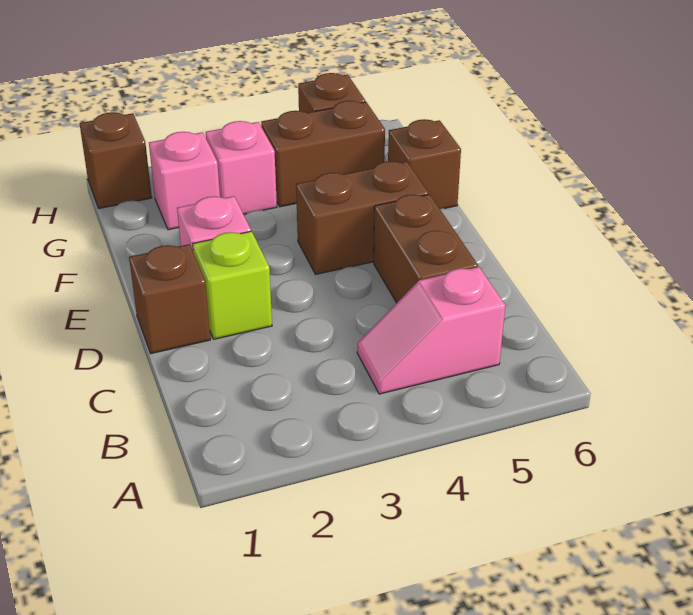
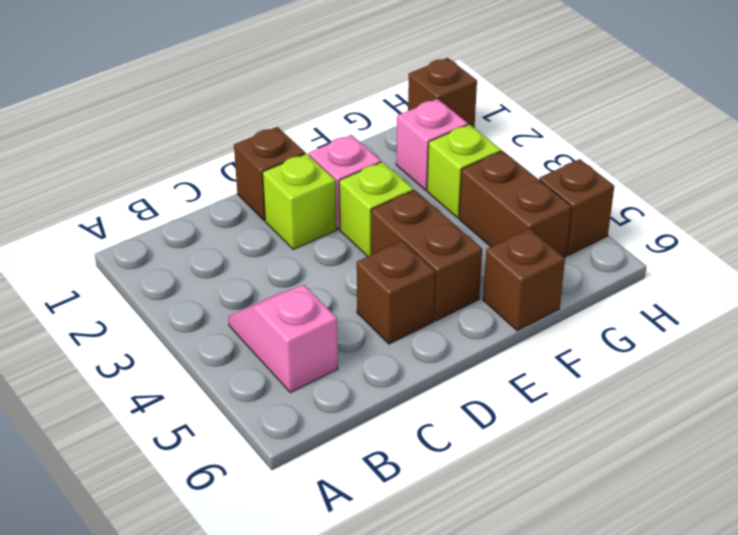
brown 1x2 brick [374,194,478,303] -> brown 1x1 brick [357,241,435,344]
none -> lime 1x1 brick [339,162,413,257]
pink 1x1 brick [206,121,277,214] -> lime 1x1 brick [427,124,501,218]

